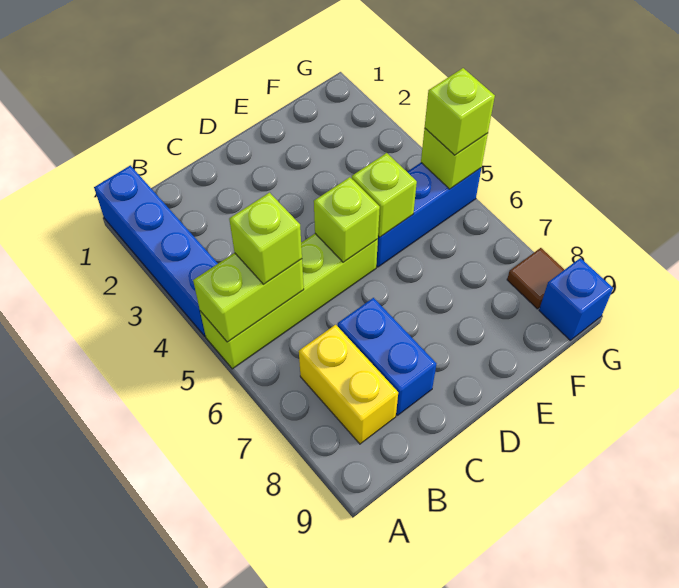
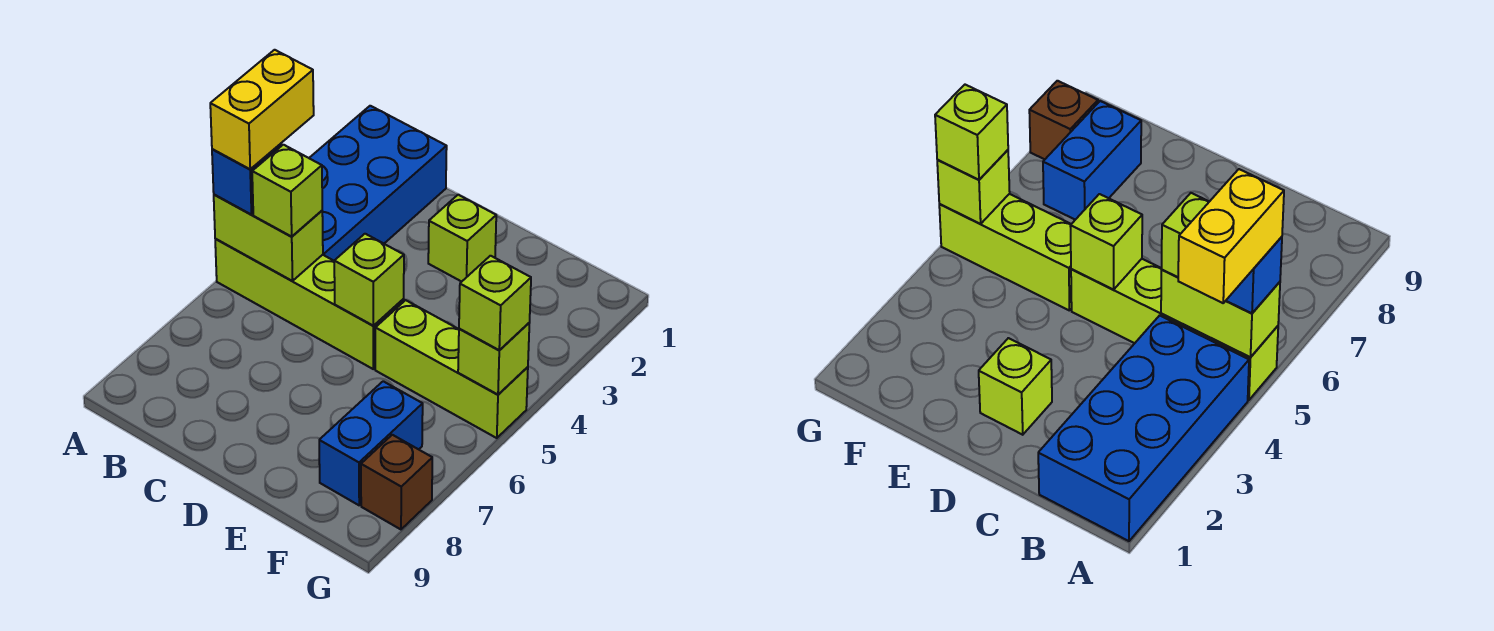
blue 1x4 brick [94,165,218,336] -> blue 2x4 brick [309,106,447,261]
yellow 1x2 brick [299,325,398,444] -> yellow 1x2 brick moved to [210,50,314,169]
blue 1x2 brick [338,298,436,415] -> blue 1x2 brick moved to [319,381,423,505]
blue 1x3 brick [376,163,481,267] -> lime 1x3 brick [375,300,528,438]
lime 1x1 brick [352,153,417,237] -> lime 1x1 brick moved to [428,195,496,282]
brown 1x1 tile [507,248,564,309] -> brown 1x1 brick [361,435,432,529]
blue 1x1 brick [539,258,613,340] -> blue 1x1 brick moved to [212,144,281,214]

